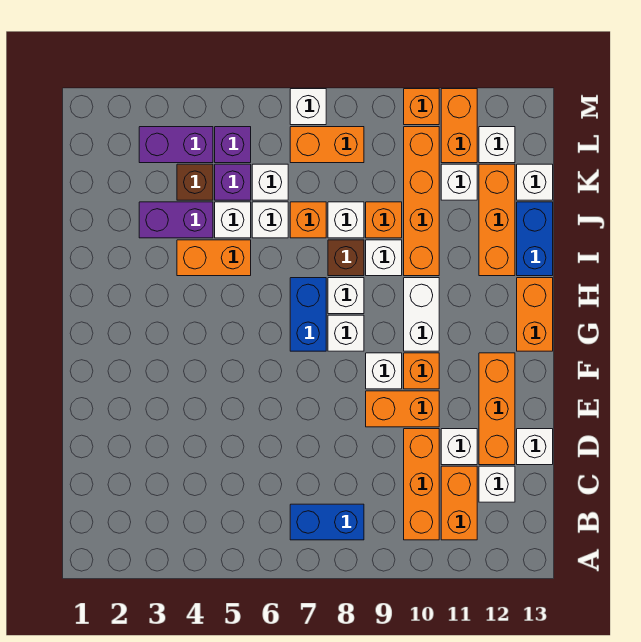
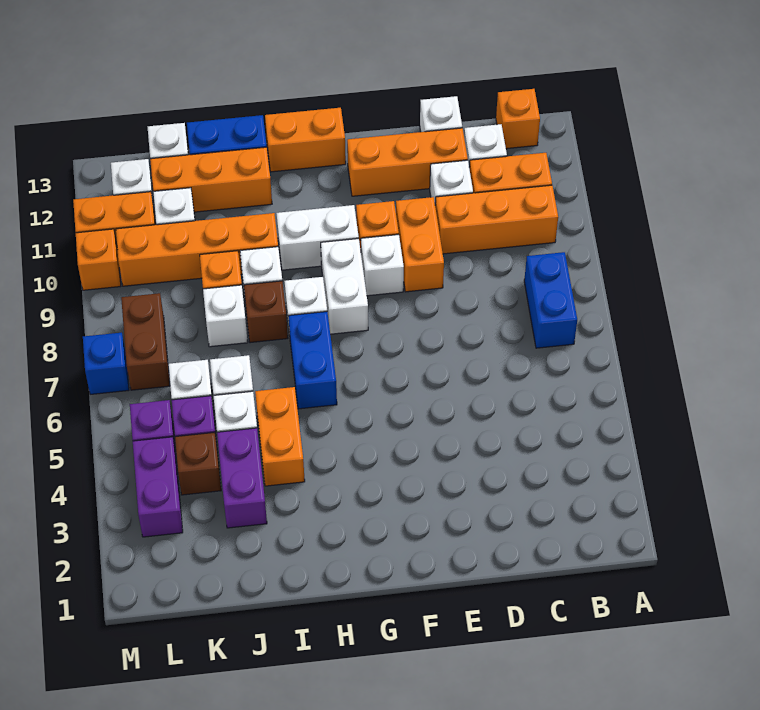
blue 1x2 brick [290,278,326,351] -> blue 1x2 brick turned to [288,312,337,409]
white 1x1 brick [328,315,364,351] -> white 1x2 brick [321,239,368,334]
orange 1x1 brick [290,202,326,238] -> orange 1x1 brick moved to [496,89,540,149]
orange 1x2 brick [290,127,364,163] -> brown 1x2 brick [121,293,170,390]
white 1x1 brick [290,89,326,125] -> blue 1x1 brick [83,333,129,395]

